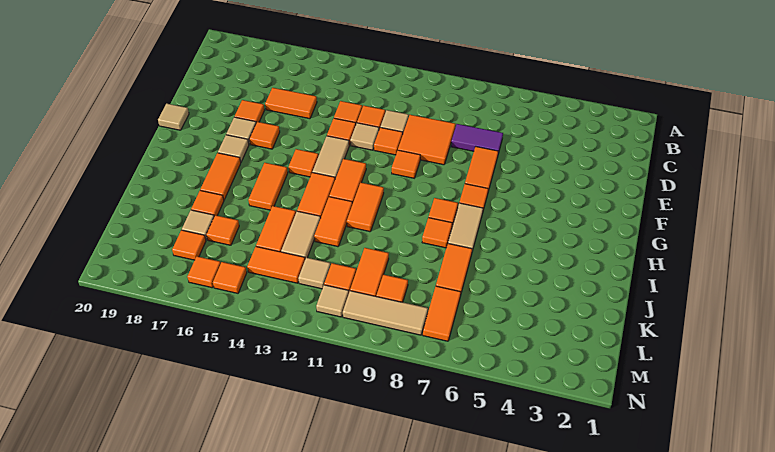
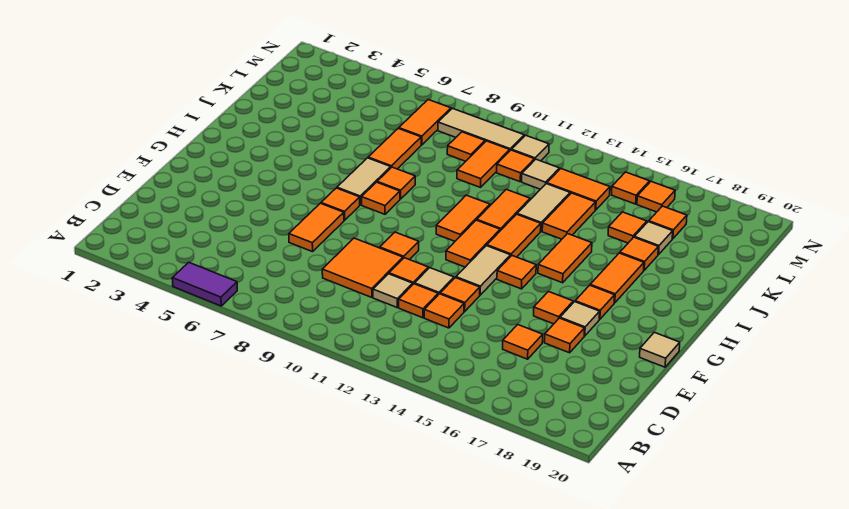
purple 1x2 tile [451,124,503,153] -> purple 1x2 tile moved to [172,262,237,306]
orange 1x2 tile [265,88,317,119] -> orange 1x1 tile [503,325,543,359]
tan 1x1 tile [218,135,249,162] -> orange 1x1 tile [575,285,615,319]

